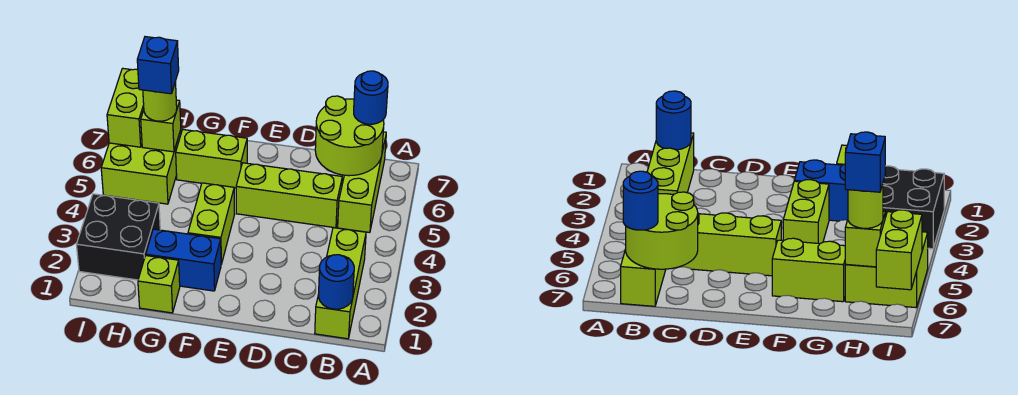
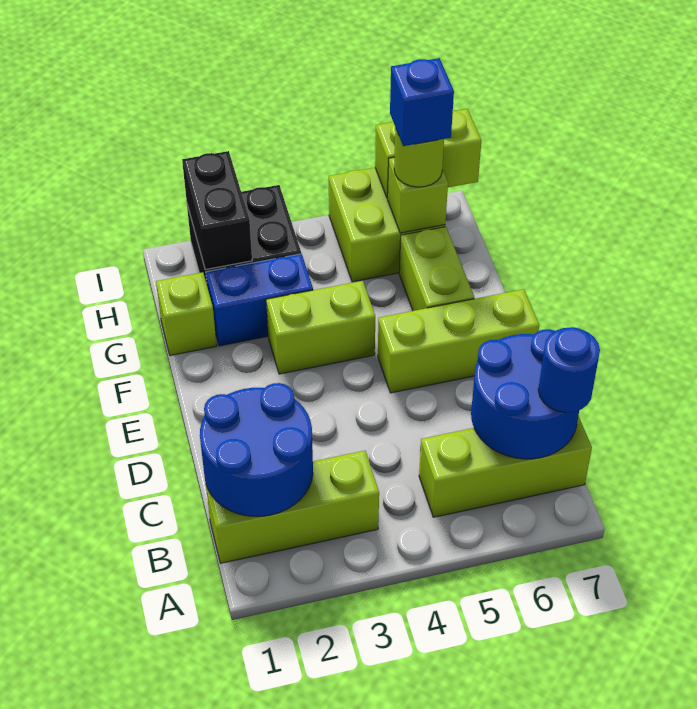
blue 1x1 round brick [319,255,354,309] -> blue 2x2 round brick [200,383,313,516]
lime 2x2 round brick [315,96,384,176] -> blue 2x2 round brick [471,329,579,459]
lime 1x3 brick [236,163,342,228] -> lime 1x3 brick turned to [378,289,539,393]
blue 1x2 brick [146,229,221,291] -> blue 1x2 brick turned to [206,254,313,346]
none -> black 1x2 brick [182,151,252,270]

